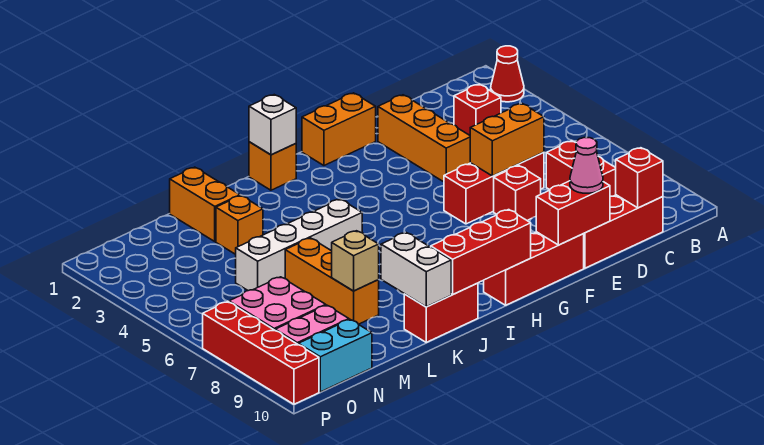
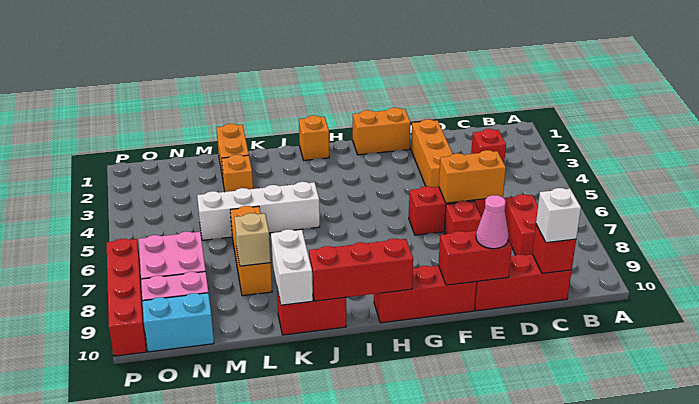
red 1x1 cone [491,46,524,102] -> none
white 1x1 brick [249,95,296,155] -> white 1x1 brick moved to [536,188,581,243]

